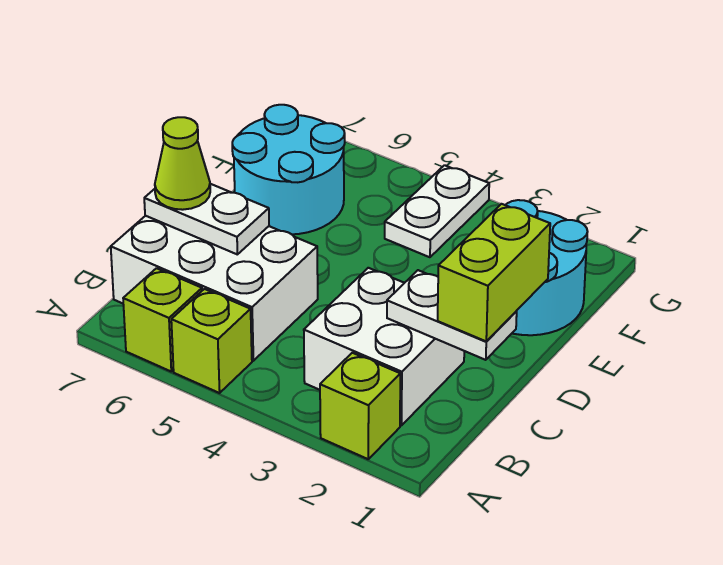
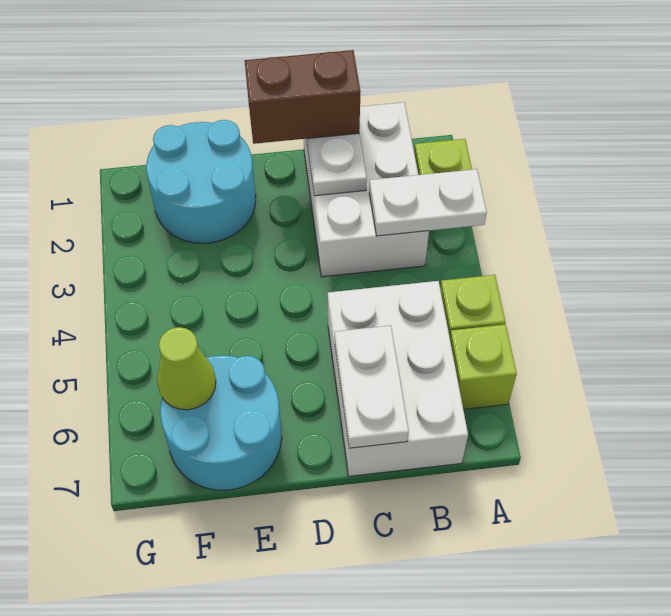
white 2x2 brick [304,268,464,426] -> white 2x3 brick [304,102,429,277]
lime 1x2 brick [438,204,550,341] -> brown 1x2 brick [245,50,361,144]
lime 1x1 cone [155,117,210,210] -> lime 1x1 cone moved to [157,327,216,410]
white 1x2 plate [385,165,489,257] -> white 1x2 plate moved to [369,169,487,236]

